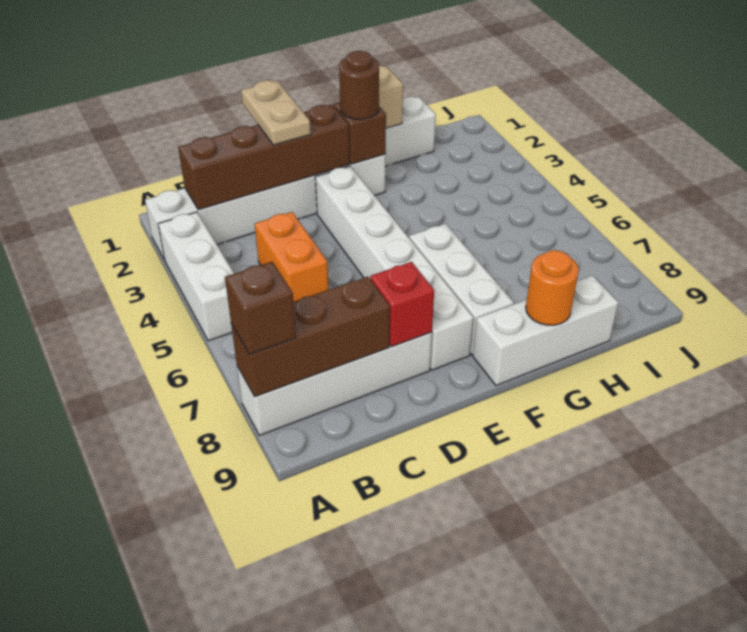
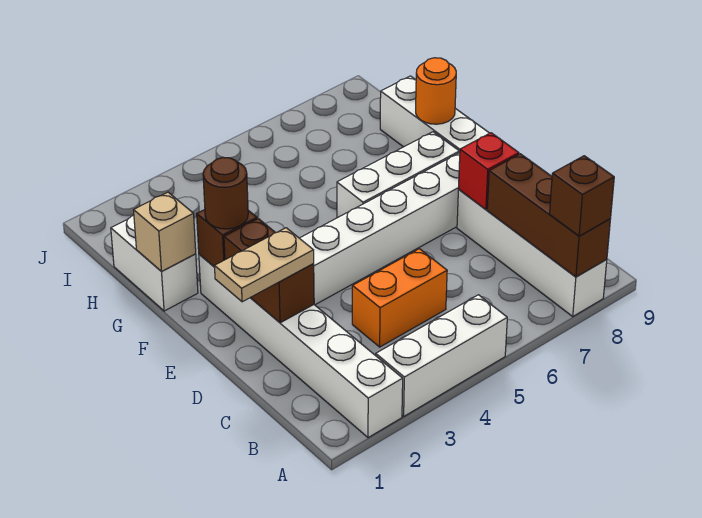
brown 1x4 brick [178,105,350,210] -> brown 1x2 brick [224,219,314,323]

